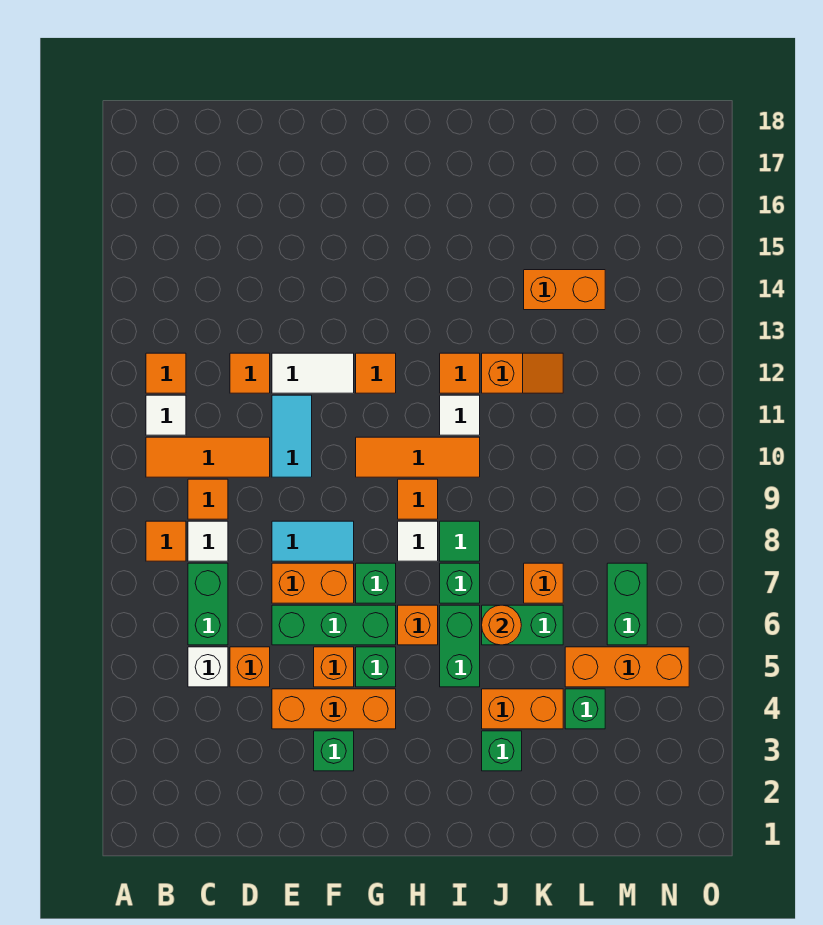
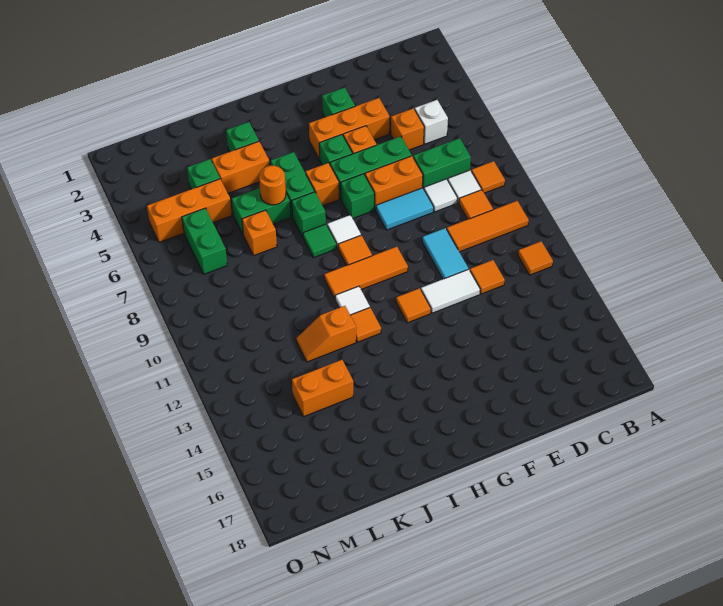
white 1x1 tile [146,395,186,435] -> white 1x1 tile moved to [424,179,458,212]
green 1x2 brick [188,563,228,645] -> green 1x2 brick turned to [413,138,471,189]

